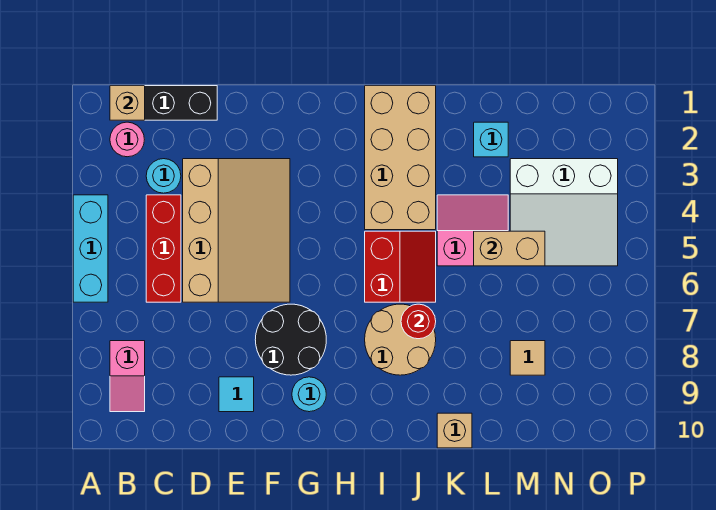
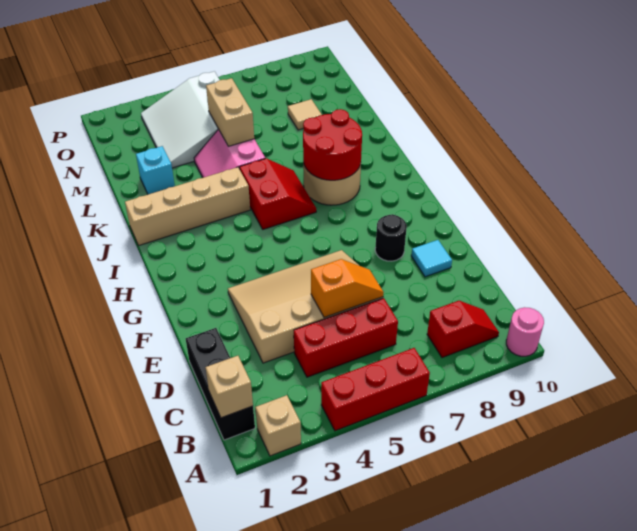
cyan 1x3 brick [73,195,108,302] -> red 1x3 brick [321,348,430,431]
pink 1x1 round brick [110,122,144,157] -> pink 1x1 round brick moved to [506,307,544,356]
pink 1x2 slope [110,341,145,412] -> red 1x2 slope [427,301,499,358]
cyan 1x1 round brick [146,159,181,193] -> none
none -> orange 1x2 slope [311,259,384,317]
black 2x2 round brick [255,304,326,375] -> black 1x1 round brick [375,214,407,261]
cyan 1x1 round brick [292,377,326,412] -> none
tan 2x4 brick [365,86,436,230] -> tan 1x4 brick [125,167,250,245]
red 2x2 slope [365,231,436,302] -> red 2x2 slope turned to [240,158,316,229]
red 1x1 round brick [401,304,436,339] -> red 2x2 round brick [303,109,362,180]
tan 1x1 brick [437,413,472,448] -> tan 1x1 brick moved to [255,395,301,456]
white 3x3 slope [510,159,618,266] -> white 3x3 slope turned to [141,71,219,168]

